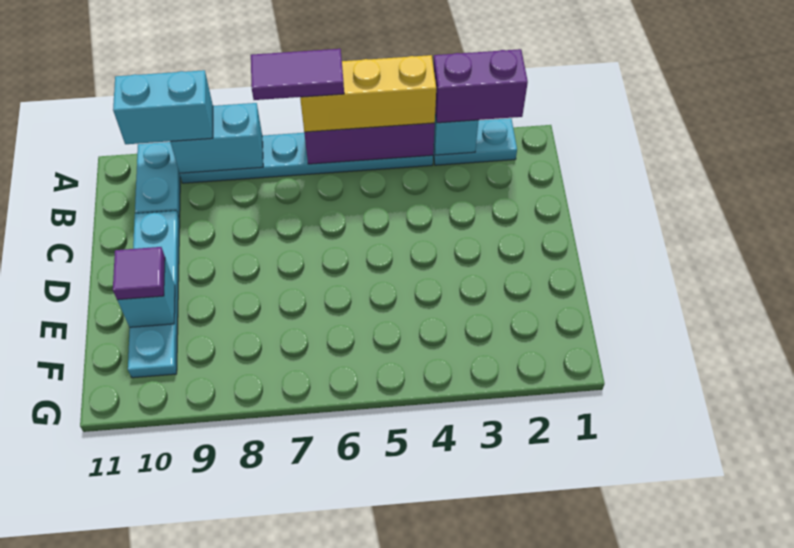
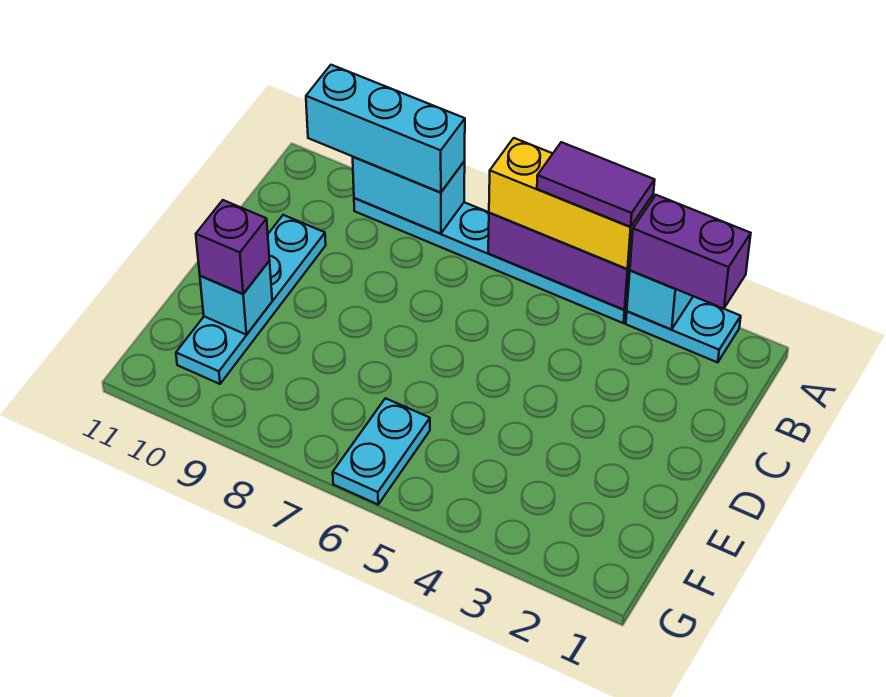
purple 1x2 tile [251,49,344,100] -> purple 1x2 tile moved to [537,142,655,227]
cyan 1x2 brick [113,70,213,144] -> cyan 1x3 brick [306,65,465,192]
cyan 1x2 plate [135,142,180,218] -> cyan 1x2 plate moved to [333,398,430,504]
purple 1x1 tile [113,247,165,300] -> purple 1x1 brick [196,200,269,294]

